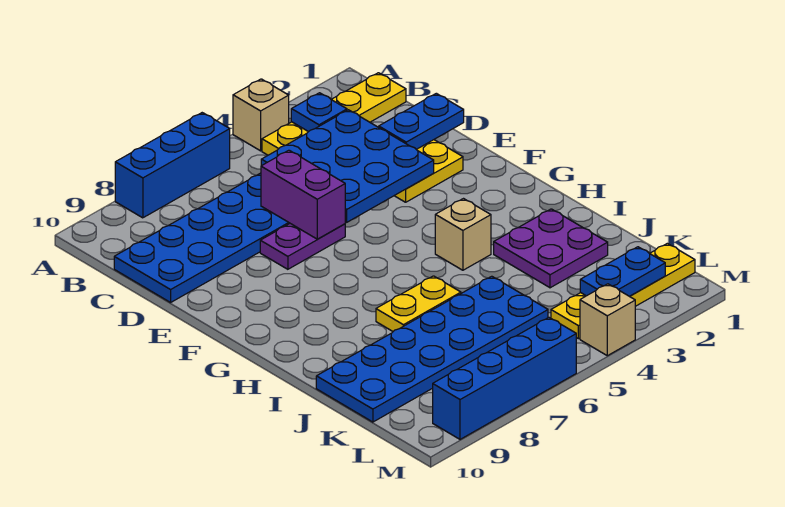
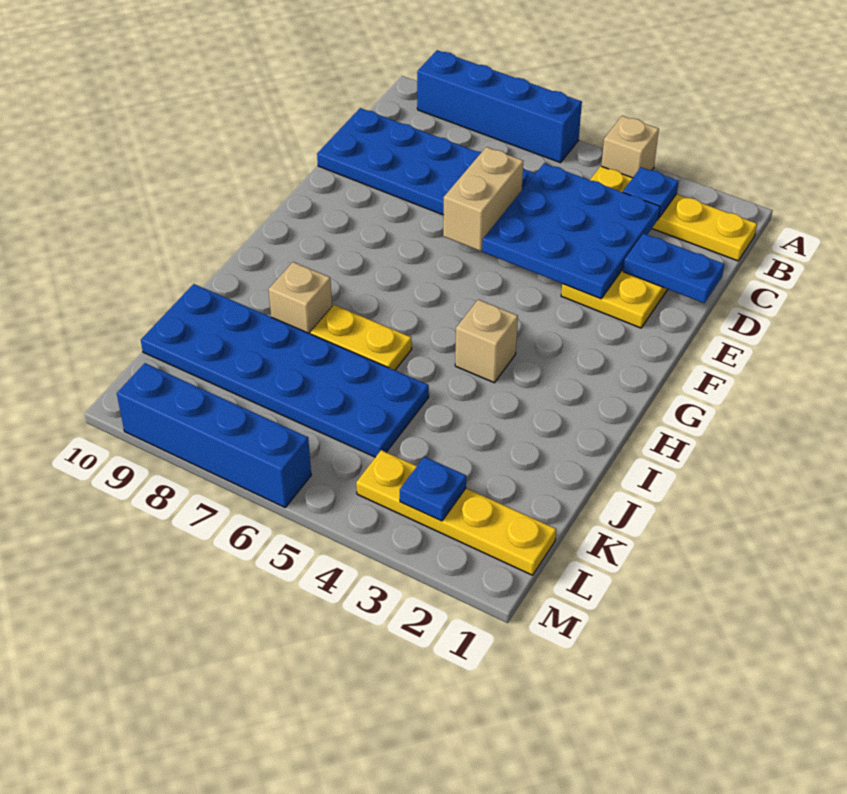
blue 1x3 brick [115,113,230,218] -> blue 1x4 brick [417,50,582,163]
purple 1x2 brick [261,150,345,239] -> tan 1x2 brick [443,147,523,251]
purple 1x2 plate [260,224,345,269] -> none
purple 2x2 plate [494,209,608,288] -> none
blue 1x2 plate [580,247,665,296] -> blue 1x1 plate [400,457,466,521]
tan 1x1 brick [580,284,635,356] -> tan 1x1 brick moved to [269,262,332,334]

